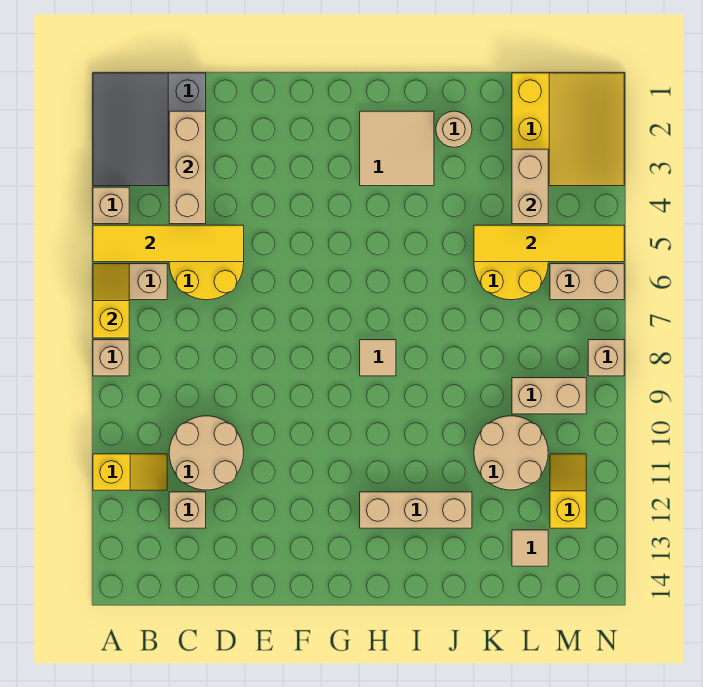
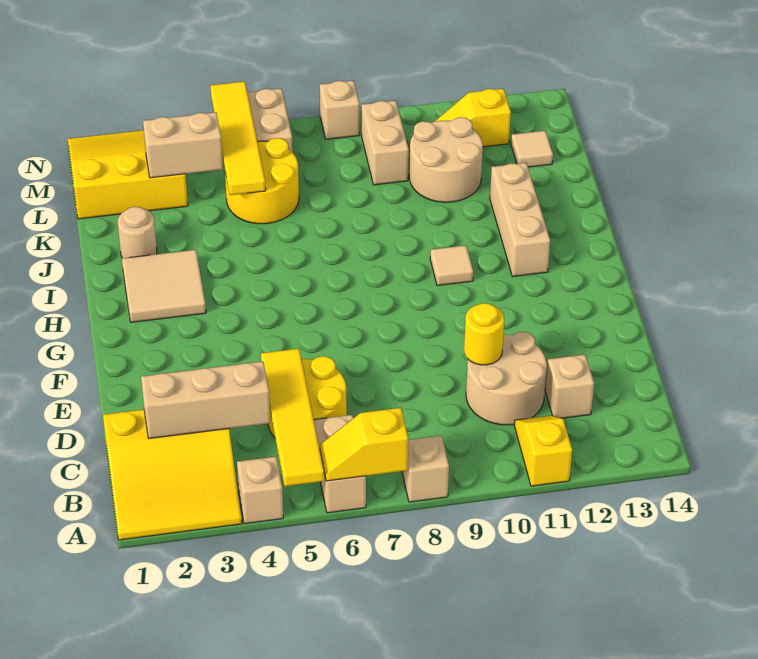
grey 3x3 slope [93,73,206,186] -> yellow 3x3 slope [103,409,242,540]
none -> yellow 1x1 round brick [464,303,504,365]
tan 1x1 tile [360,340,396,376] -> tan 1x1 tile moved to [430,245,473,286]

